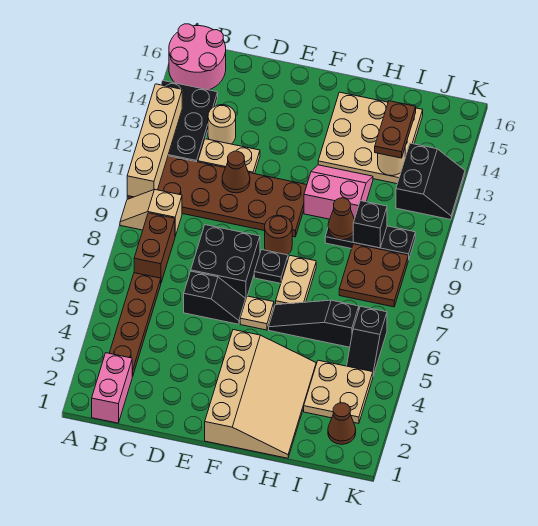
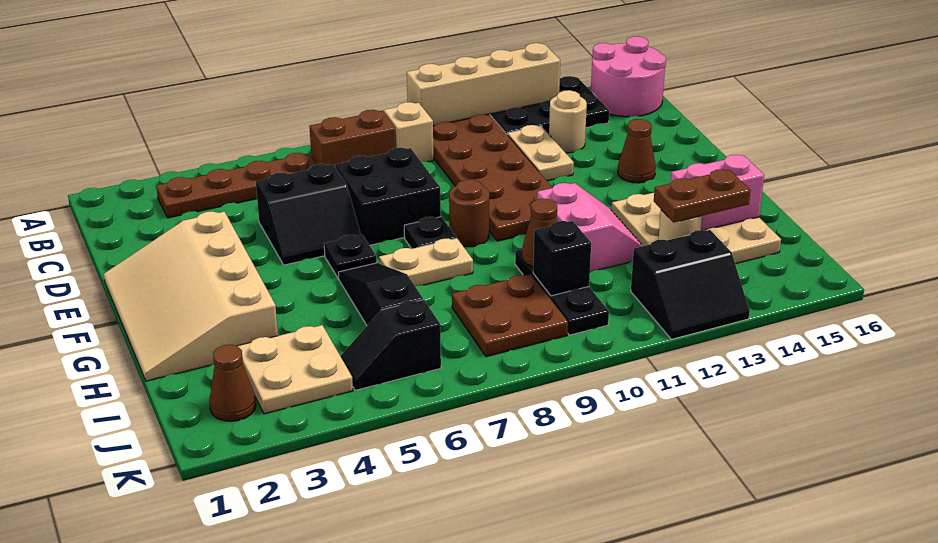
pink 1x2 brick [92,353,132,423] -> pink 1x2 brick moved to [671,155,764,230]
black 1x2 slope [184,271,246,324] -> black 2x2 slope [256,164,361,265]
brown 1x1 cone [222,151,250,193] -> brown 1x1 cone moved to [618,119,656,183]
tan 3x4 slope [205,330,316,458] -> tan 3x4 slope turned to [104,211,278,381]
tan 1x1 plate [240,296,274,330] -> black 1x1 plate [324,235,377,279]

